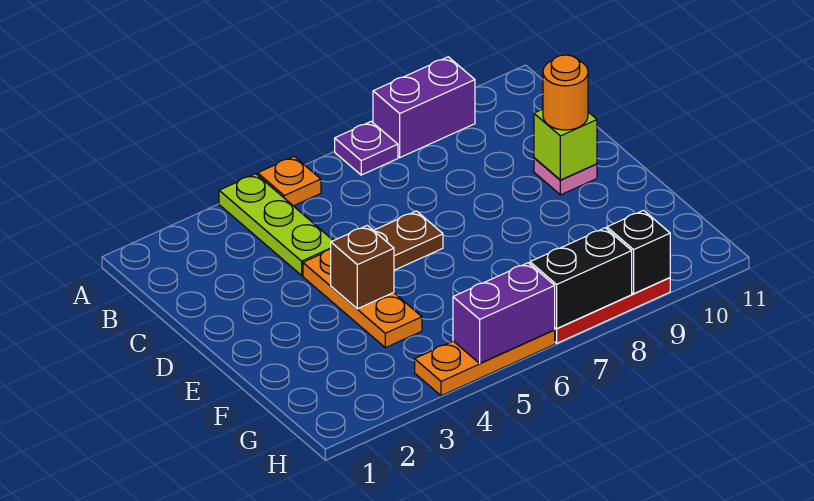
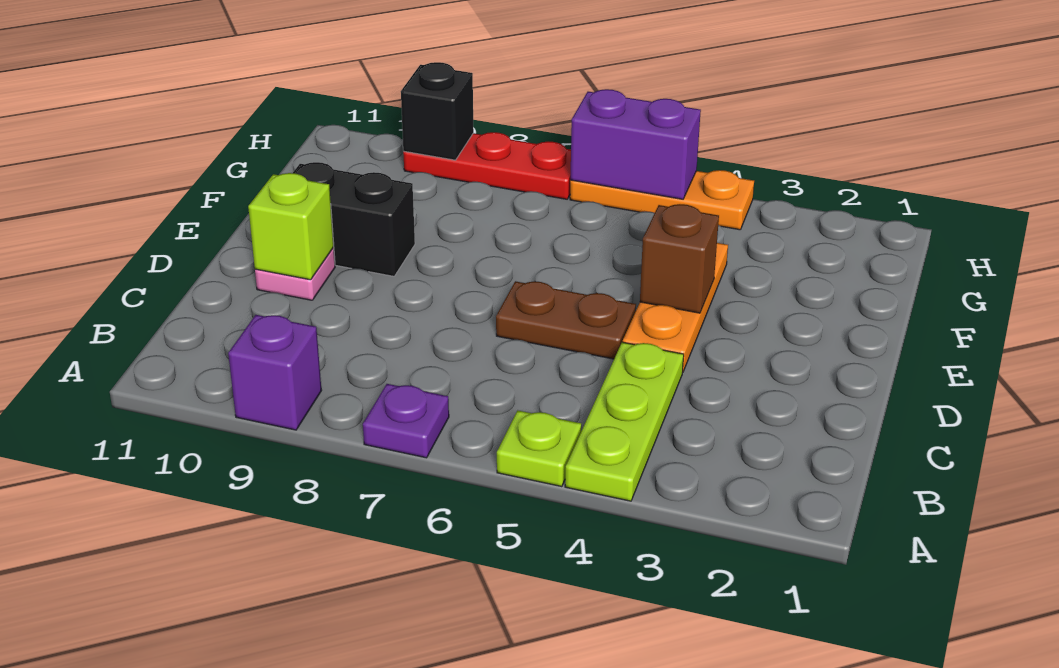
orange 1x1 plate [258,156,321,206] -> lime 1x1 plate [497,411,581,487]
purple 1x2 brick [373,57,475,157] -> purple 1x1 brick [228,315,322,430]
orange 1x1 round brick [543,55,588,130] -> none
black 1x2 brick [530,228,632,329] -> black 1x2 brick moved to [293,162,415,276]

